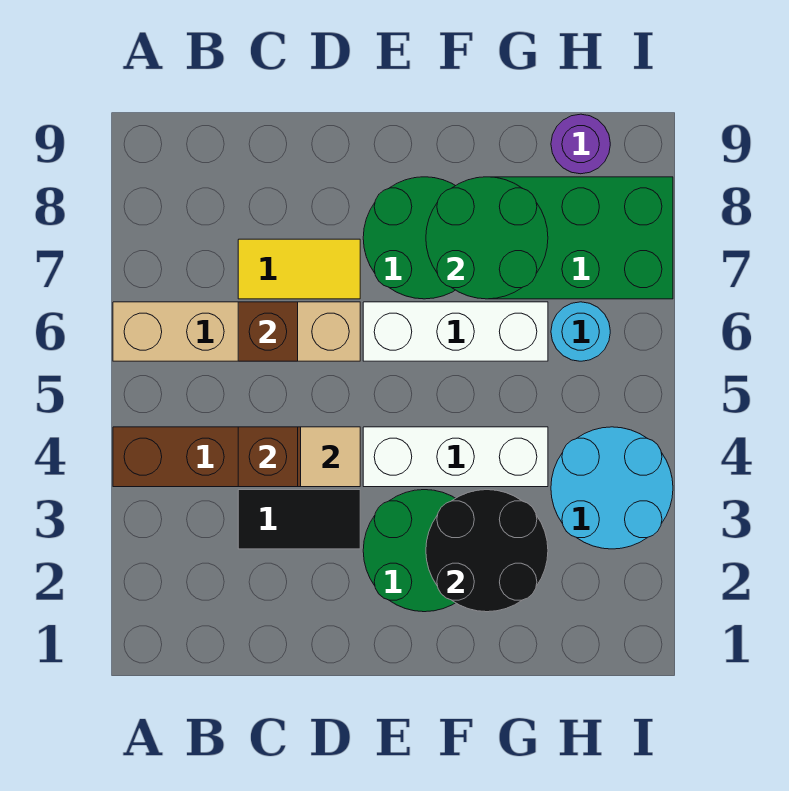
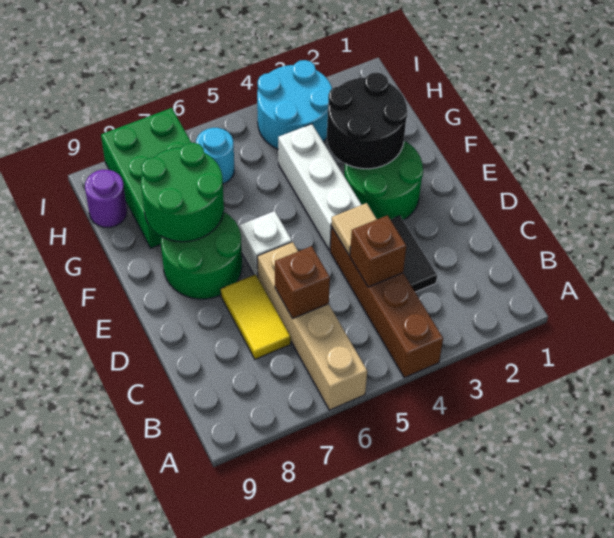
white 1x3 brick [363,302,548,361] -> white 1x1 brick [240,211,292,277]

